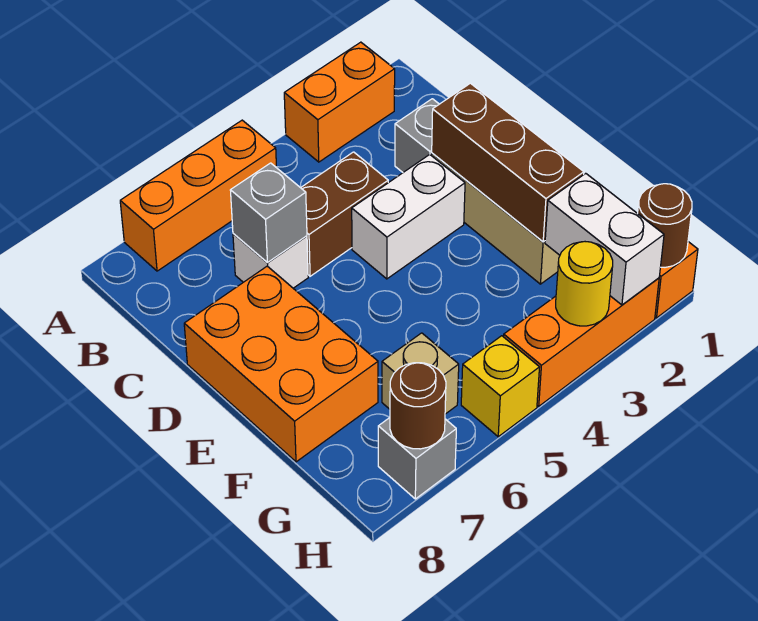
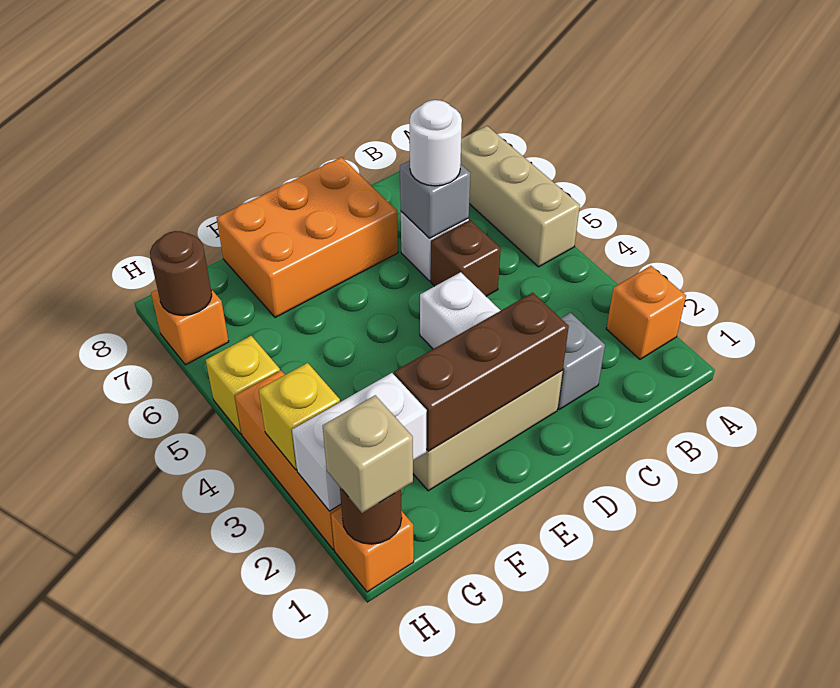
orange 1x2 brick [284,42,395,162] -> orange 1x1 brick [606,266,686,359]
orange 1x3 brick [120,120,277,271] -> tan 1x3 brick [461,126,580,267]
brown 1x2 brick [301,152,388,276] -> brown 1x1 brick [431,220,501,296]
none -> white 1x1 round brick [410,100,462,186]
tan 1x1 brick [382,333,459,414] -> tan 1x1 brick moved to [323,395,413,513]
yellow 1x1 round brick [556,242,613,326] -> yellow 1x1 brick [259,363,340,470]
grey 1x1 brick [378,418,456,499] -> orange 1x1 brick [151,289,229,365]

